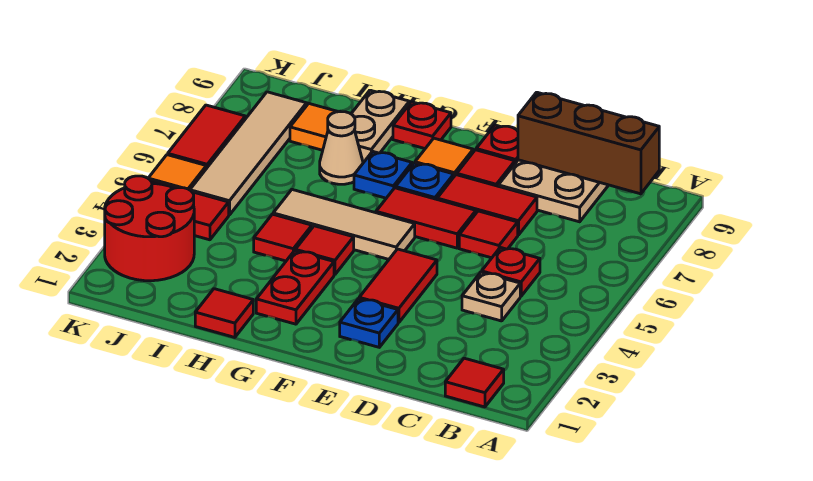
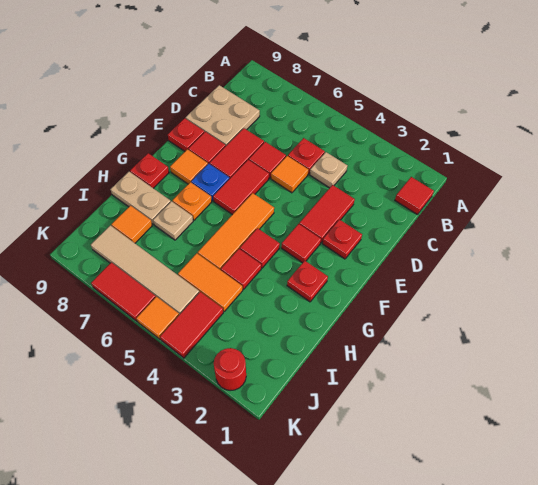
brown 1x3 brick [518,92,659,194] -> none
none -> orange 1x1 tile [271,156,308,193]
blue 1x1 plate [340,299,398,347] -> red 1x1 plate [322,220,362,259]
red 1x2 tile [359,249,437,323] -> red 1x2 tile turned to [299,185,355,243]
tan 1x3 tile [273,190,415,259] -> orange 1x3 tile [198,193,274,270]
red 1x2 plate [256,251,334,324] -> red 1x1 plate [287,261,328,302]
blue 1x1 plate [354,151,412,198] -> orange 1x1 plate [173,182,212,220]
red 1x1 tile [195,289,253,337] -> red 1x1 tile moved to [281,224,321,263]
tan 1x1 cone [320,112,363,184] -> tan 1x1 plate [153,201,193,240]
none -> orange 1x2 tile [178,253,243,311]
red 2x2 round brick [105,176,194,281] -> red 1x1 round brick [214,348,246,391]

